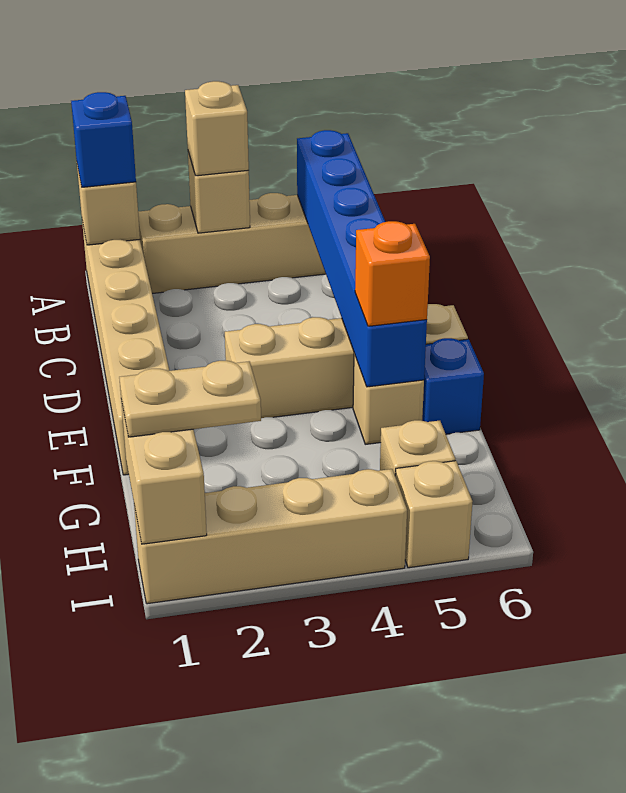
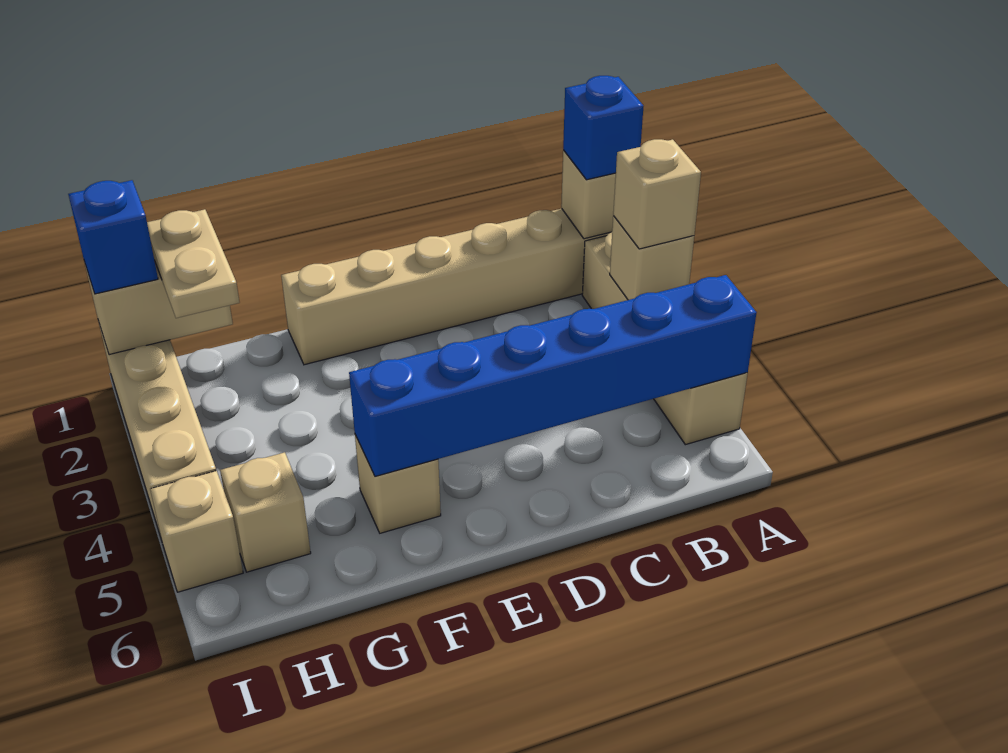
tan 1x4 brick [225,304,468,418] -> none
orange 1x1 brick [355,221,430,326] -> none
blue 1x1 brick [422,338,484,434] -> blue 1x1 brick moved to [68,180,158,294]

